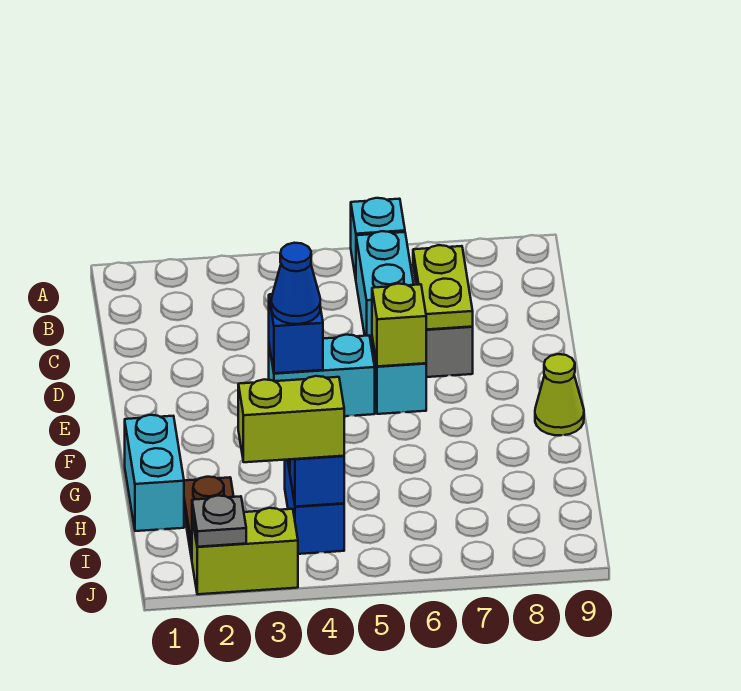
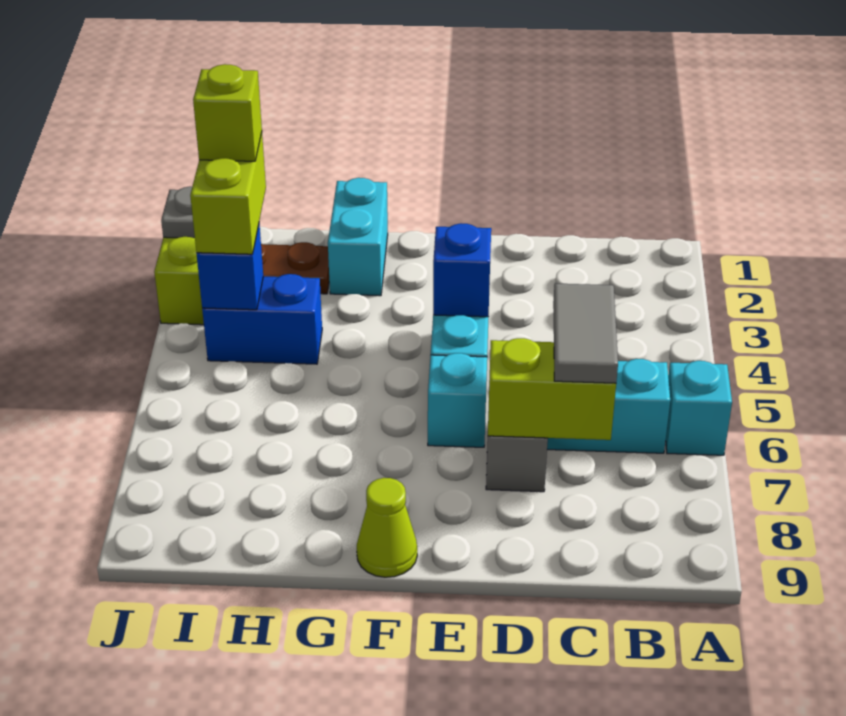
none -> grey 1x2 tile [553,283,618,383]
lime 1x2 plate [413,245,473,330] -> lime 1x2 brick [488,338,616,440]
blue 1x1 cone [271,243,320,324] -> none
lime 1x1 brick [372,284,426,366] -> lime 1x1 brick moved to [193,64,262,161]
cyan 1x2 brick [125,415,184,531] -> cyan 1x2 brick turned to [328,178,388,296]

